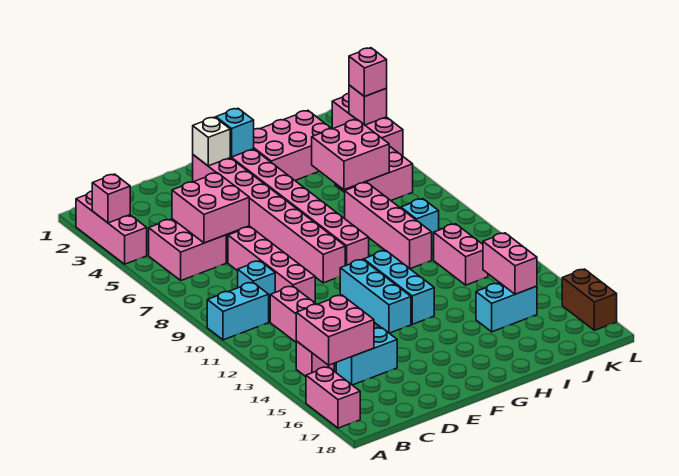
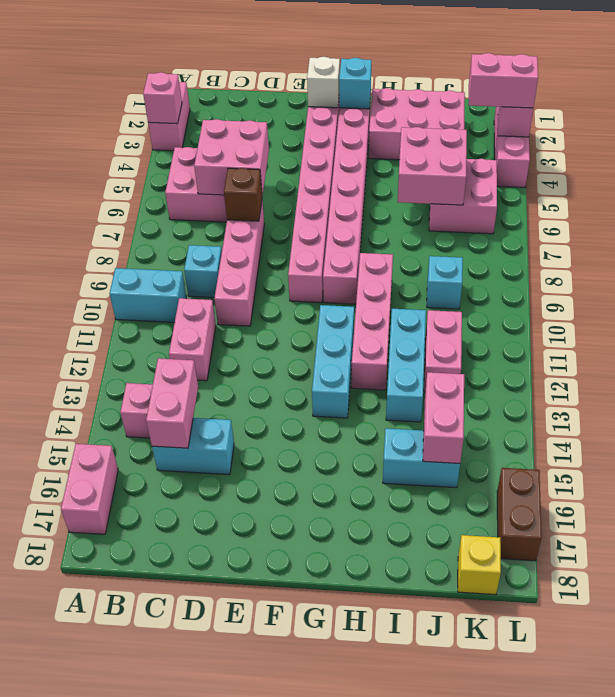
pink 1x3 brick [76,191,147,264] -> pink 1x2 brick [148,82,190,151]
pink 2x2 brick [296,295,374,365] -> pink 1x2 brick [146,358,198,448]
none -> brown 1x1 brick [224,168,262,221]
cyan 1x3 brick [340,259,411,333] -> cyan 1x3 brick moved to [386,309,426,422]
pink 1x4 brick [345,182,432,269] -> pink 1x4 brick moved to [352,253,393,390]
none -> yellow 1x1 brick [458,535,501,595]
pink 1x1 brick [349,48,387,97] -> pink 1x2 brick [469,53,538,108]

